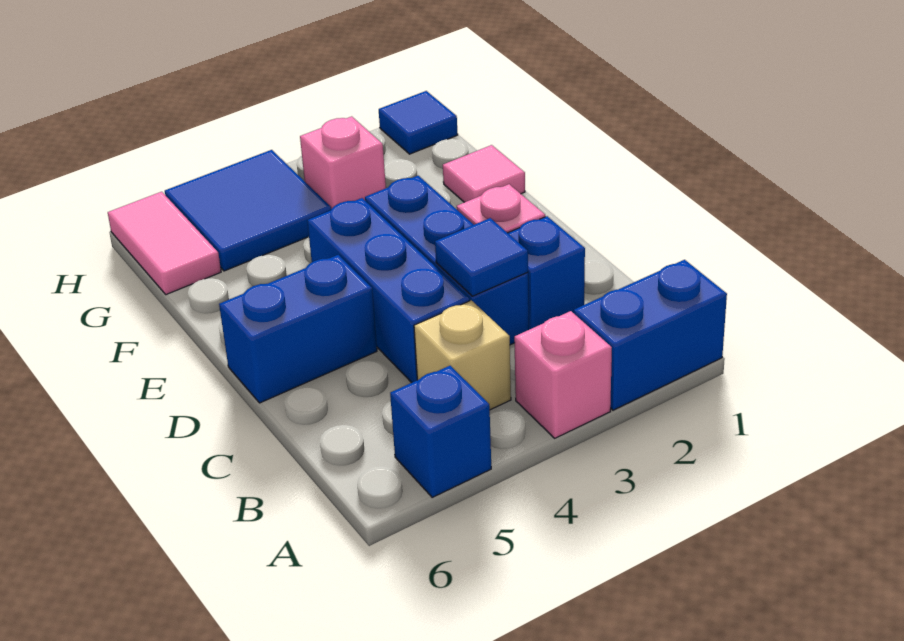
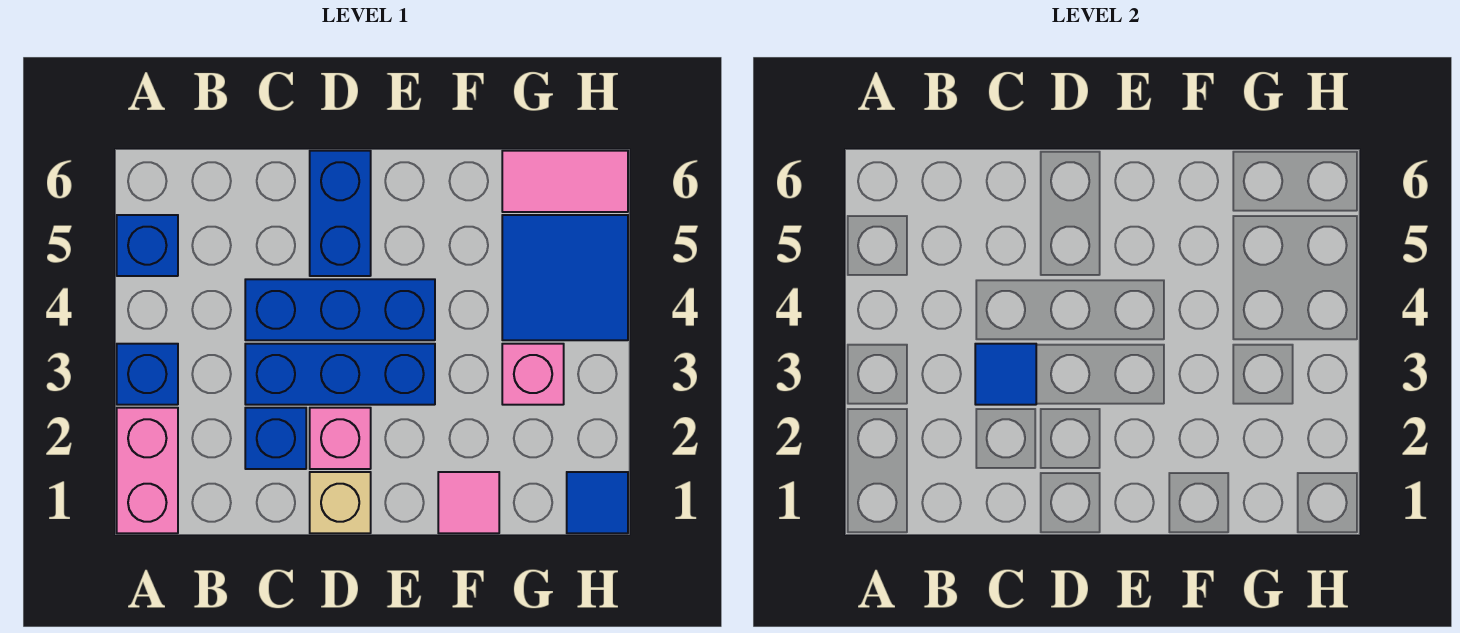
blue 1x2 brick [574,260,727,410] -> pink 1x2 brick [117,408,178,533]
pink 1x1 brick [514,311,612,438] -> blue 1x1 brick [117,344,178,405]
tan 1x1 brick [414,300,511,410] -> tan 1x1 brick moved to [310,472,371,533]

